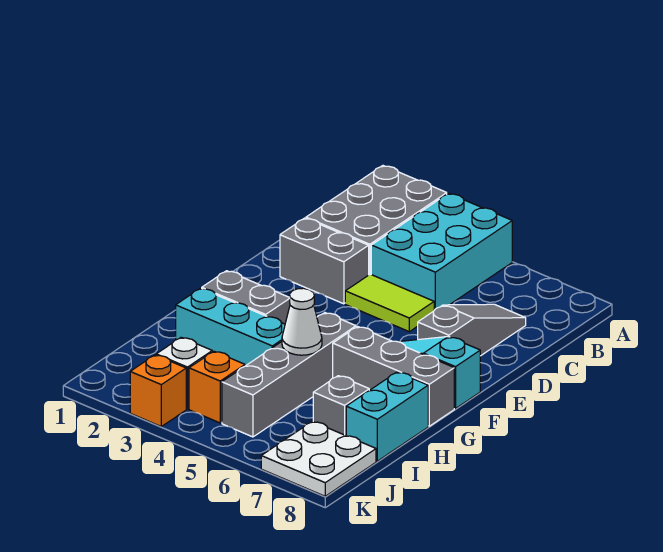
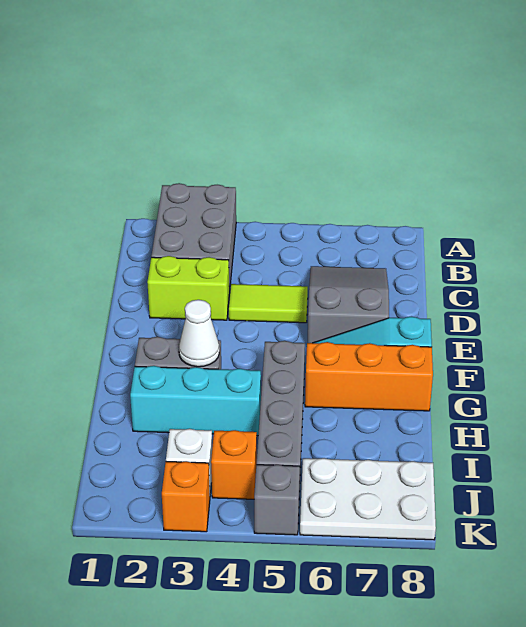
cyan 2x3 brick [371,193,512,310] -> none
grey 1x3 slope [418,304,526,356] -> grey 2x3 slope [308,266,389,343]
grey 1x2 brick [280,218,369,304] -> lime 1x2 brick [147,256,229,320]
grey 1x3 brick [333,327,454,426] -> orange 1x3 brick [305,342,433,411]
white 1x1 cone [282,288,322,355] -> white 1x1 cone moved to [179,300,219,367]
cyan 1x2 brick [346,372,428,461] -> none
grey 1x1 brick [313,376,369,436] -> grey 1x1 brick moved to [254,465,300,535]
white 2x2 plate [261,421,376,496] -> white 2x3 plate [300,458,436,540]

